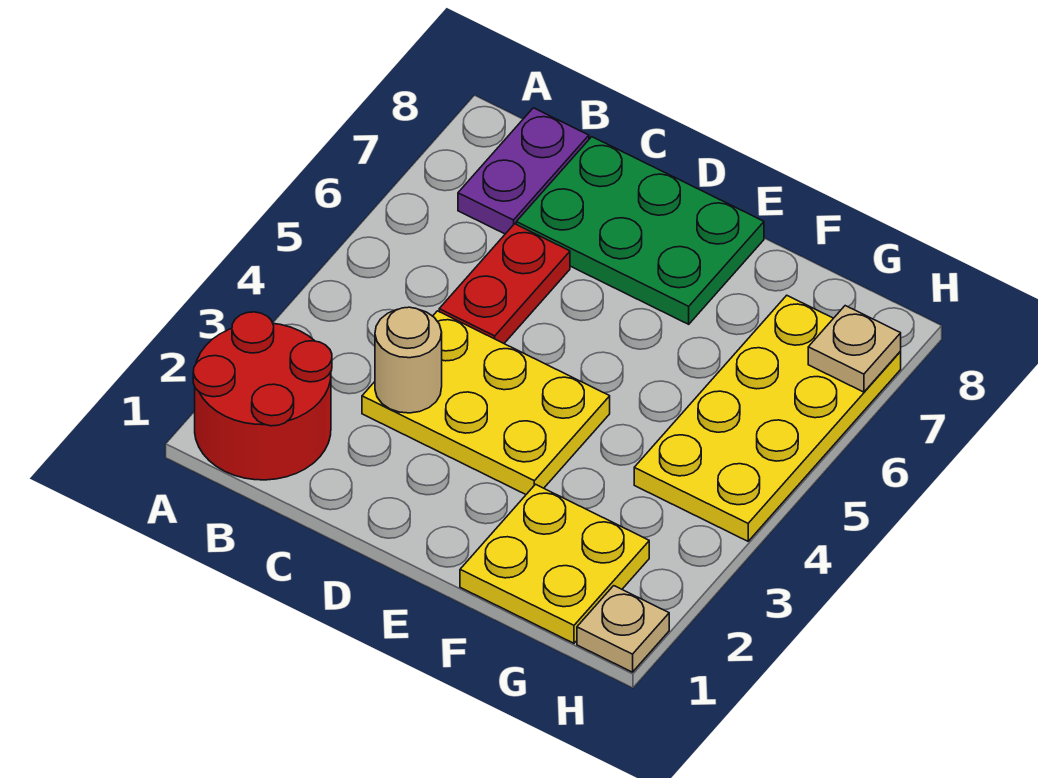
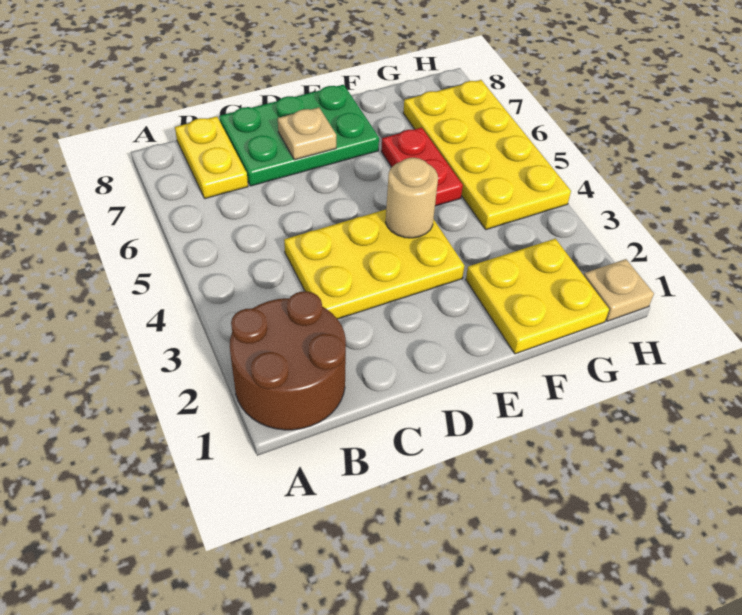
red 2x2 round brick [193,312,332,480] -> brown 2x2 round brick [230,291,346,430]
purple 1x2 plate [458,108,589,234] -> yellow 1x2 plate [175,116,248,199]
tan 1x1 round brick [375,307,442,413] -> tan 1x1 round brick moved to [386,158,438,238]
red 1x2 plate [439,224,570,343] -> red 1x2 plate moved to [381,128,463,206]
tan 1x1 plate [808,306,901,392] -> tan 1x1 plate moved to [278,107,336,160]

